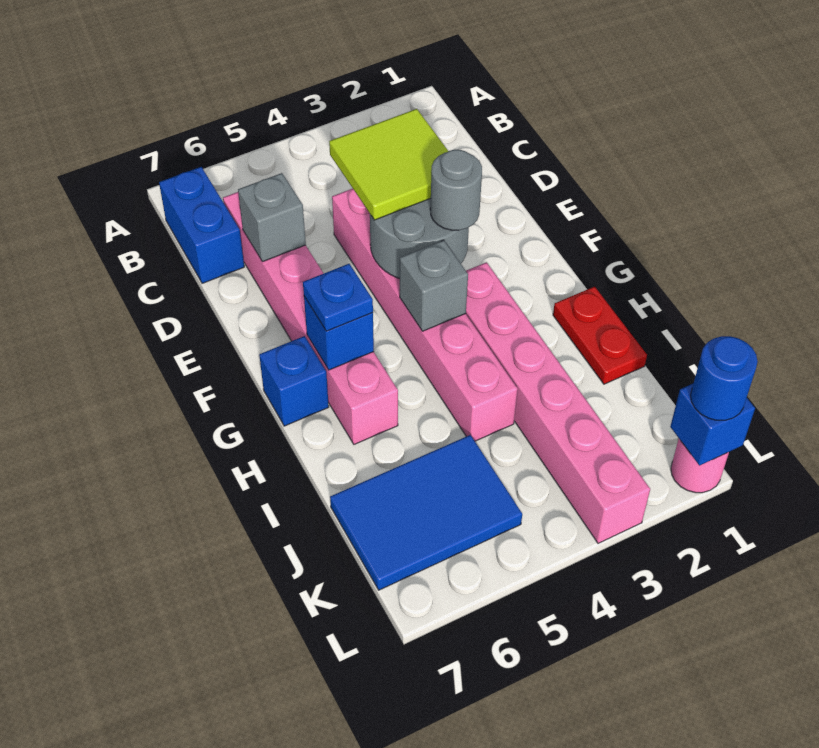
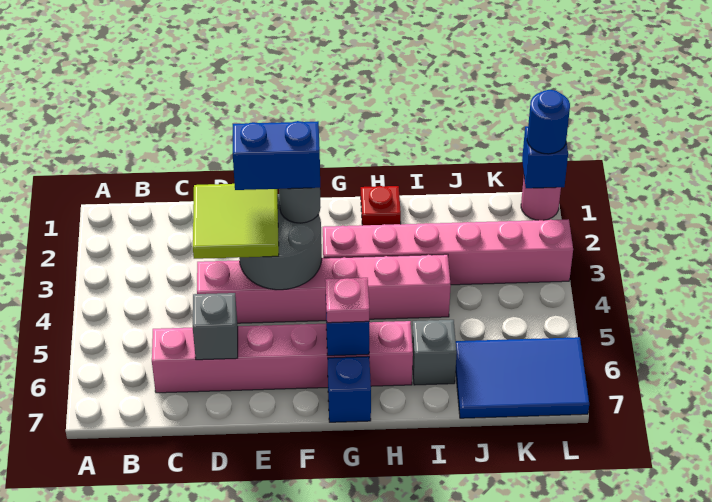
blue 1x2 brick [159,167,244,283] -> blue 1x2 brick moved to [233,121,320,190]
grey 1x1 brick [400,240,468,331] -> grey 1x1 brick moved to [412,320,457,385]
blue 1x1 plate [303,264,373,331] -> pink 1x1 plate [325,278,369,323]
red 1x2 plate [553,287,647,384] -> red 1x1 plate [361,186,401,225]
blue 2x3 tile [330,435,522,590] -> blue 2x3 tile turned to [456,337,589,418]

